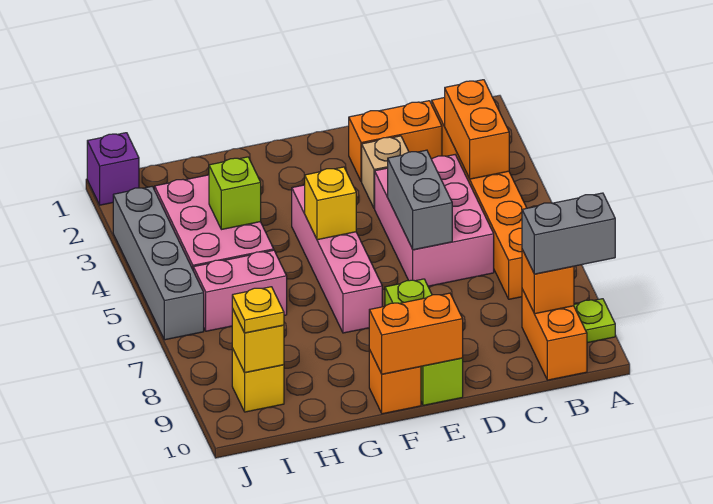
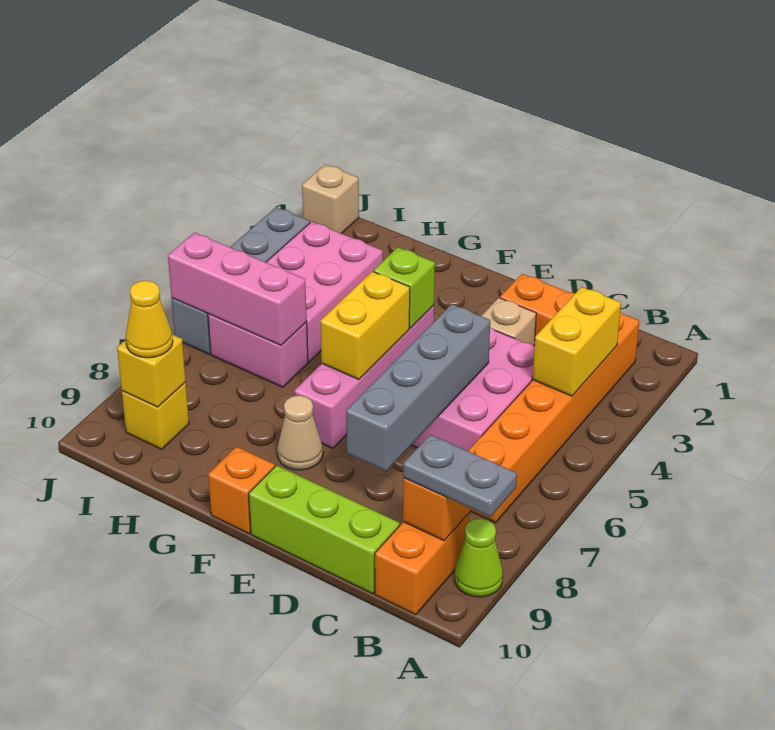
lime 1x1 plate [574,299,615,343] -> lime 1x1 cone [455,519,503,597]
grey 1x2 brick [522,193,615,274] -> grey 1x2 plate [403,435,517,517]
orange 1x2 brick [445,80,509,179] -> yellow 1x2 brick [533,287,621,396]
grey 1x2 brick [388,150,452,250] -> grey 1x4 brick [346,304,490,471]
lime 1x3 brick [385,279,463,405] -> lime 1x3 brick turned to [249,465,400,594]
orange 1x2 brick [369,293,463,374] -> none
yellow 1x1 brick [305,167,356,240] -> yellow 1x2 brick [320,271,410,380]
none -> tan 1x1 cone [277,395,323,470]
lime 1x1 brick [209,157,261,230] -> lime 1x1 brick moved to [374,247,435,328]
none -> pink 1x3 brick [168,233,307,346]
yellow 1x1 plate [232,287,284,333] -> yellow 1x1 cone [126,281,173,358]
purple 1x1 brick [87,133,139,205] -> tan 1x1 brick [302,165,359,234]

